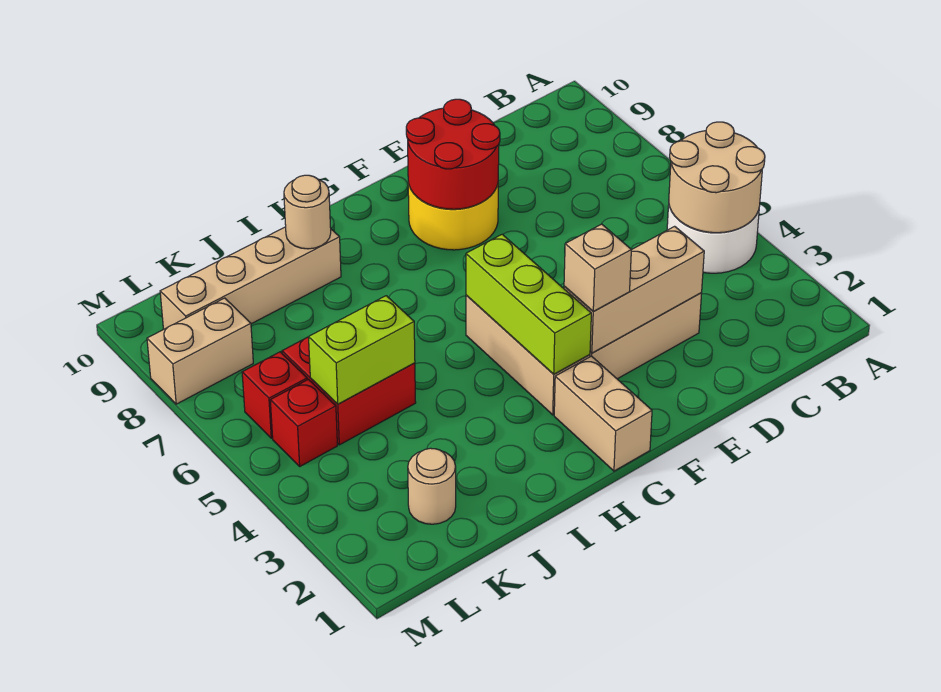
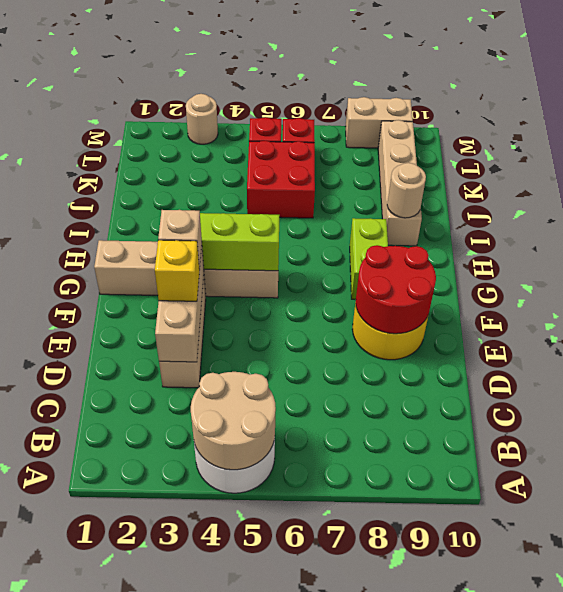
none -> yellow 1x1 brick [155,240,199,301]
lime 1x2 brick [309,296,415,404] -> lime 1x2 brick moved to [350,218,388,299]
tan 1x1 round brick [408,448,456,524] -> tan 1x1 round brick moved to [186,94,218,144]
tan 1x2 brick [147,298,253,404] -> tan 1x2 brick turned to [346,97,413,148]

